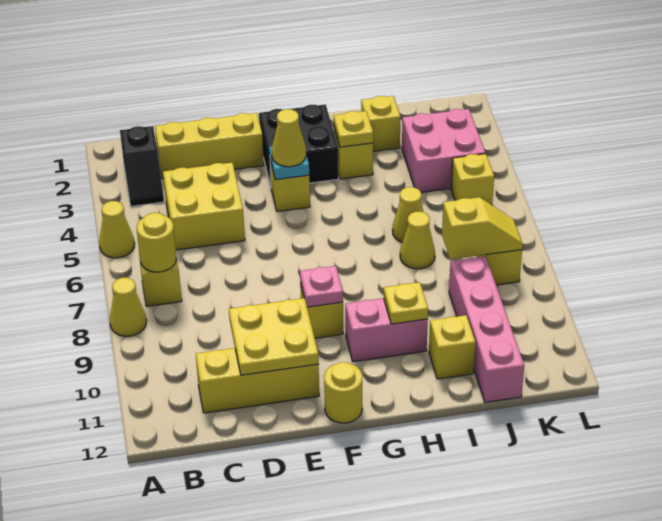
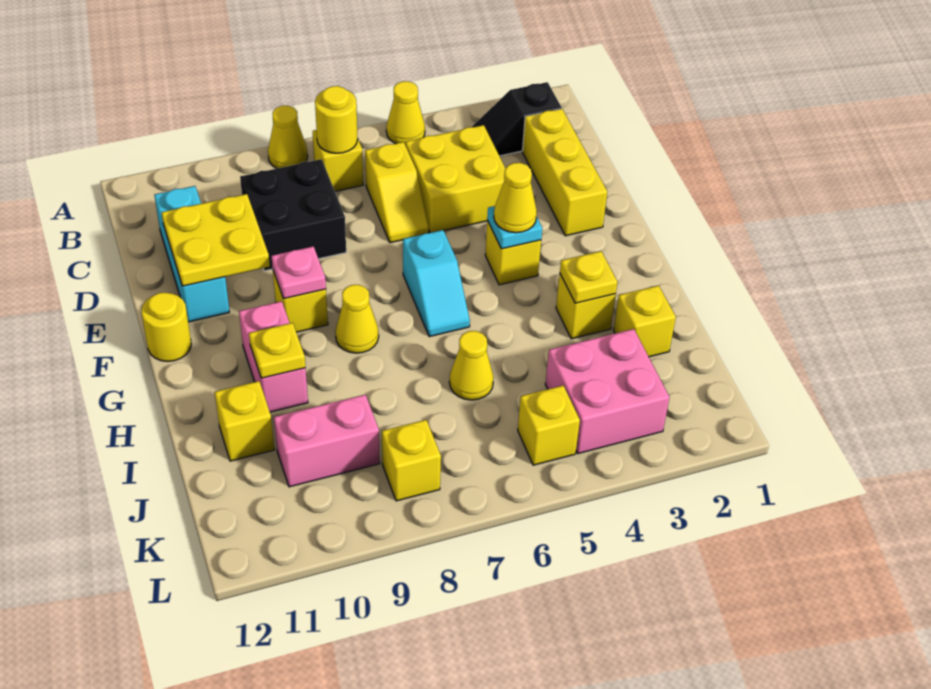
yellow 1x3 brick [196,348,319,413] -> cyan 1x3 brick [154,186,230,322]
black 2x2 brick [259,104,339,186] -> black 2x2 brick moved to [240,159,346,271]
none -> cyan 1x2 slope [403,230,470,337]
yellow 1x1 cone [400,212,435,269] -> yellow 1x1 cone moved to [335,285,379,353]
yellow 1x2 slope [442,197,523,259] -> yellow 1x2 slope moved to [365,142,429,243]
pink 1x4 brick [449,256,524,402] -> pink 1x2 brick [274,395,380,487]

